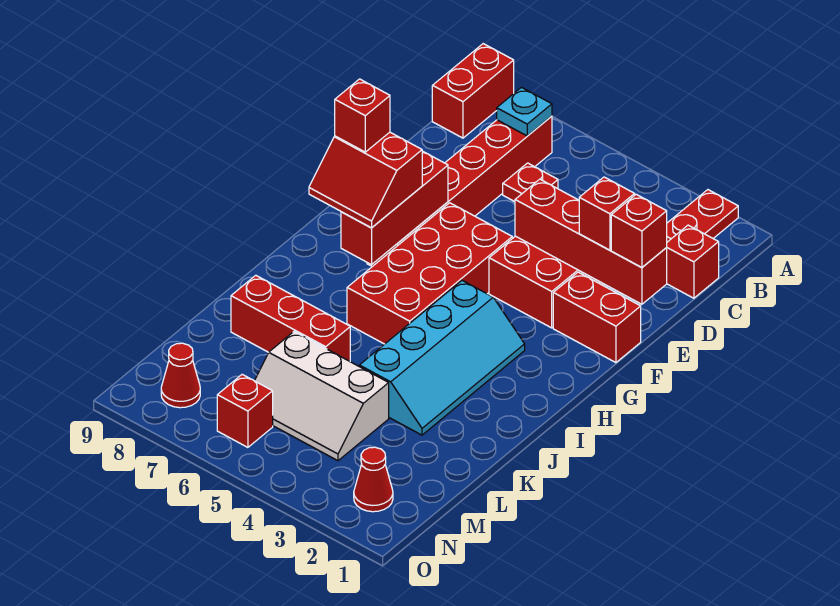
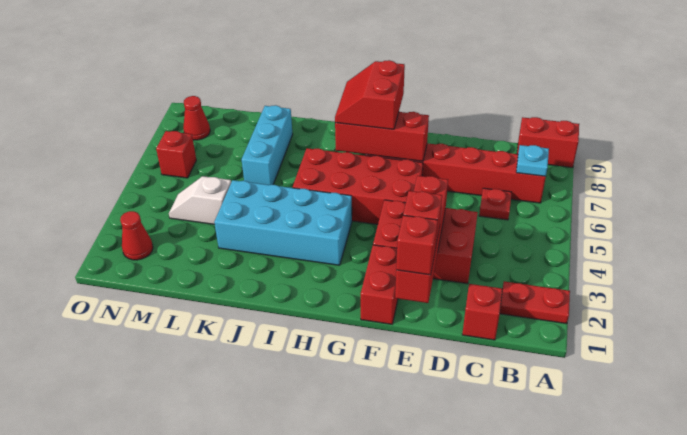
red 1x1 brick [335,79,390,152] -> none
cyan 2x4 slope [359,281,525,435] -> cyan 2x4 brick [214,180,352,265]
red 1x3 brick [231,275,350,361] -> cyan 1x3 brick [242,105,293,185]
white 2x3 slope [255,332,389,461] -> white 1x2 slope [169,176,231,224]

